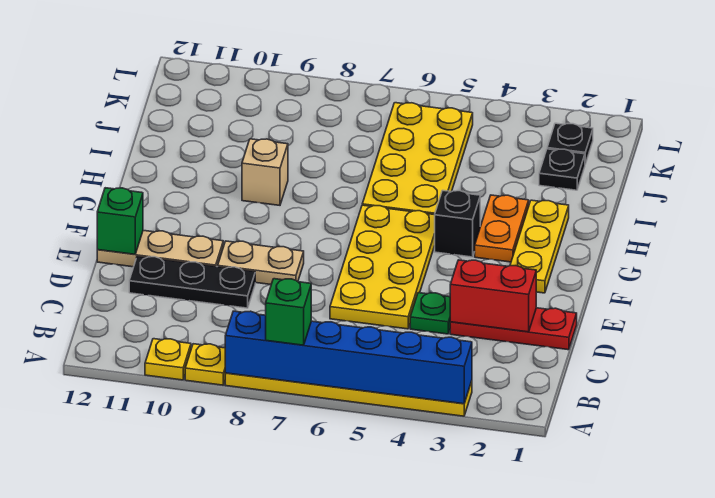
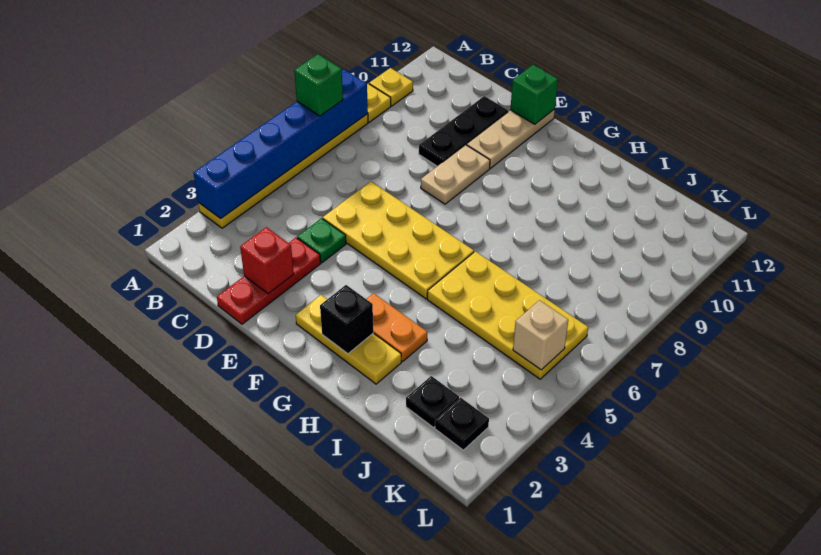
red 1x2 brick [450,260,536,332] -> red 1x1 brick [240,227,294,294]
black 1x1 brick [435,190,480,257] -> black 1x1 brick moved to [320,285,373,354]
tan 1x1 brick [242,139,288,205] -> tan 1x1 brick moved to [513,300,568,370]

